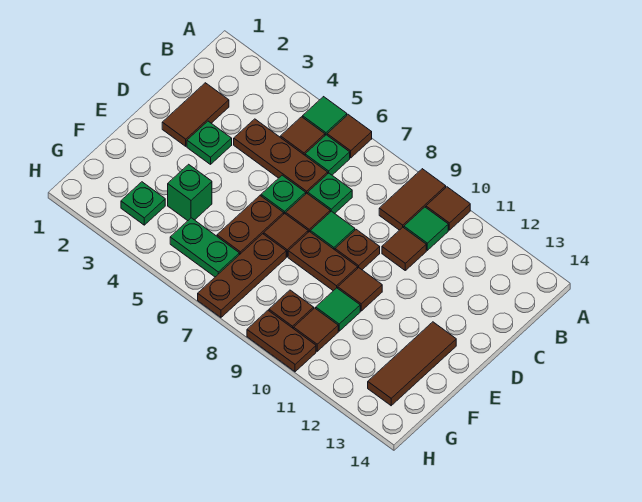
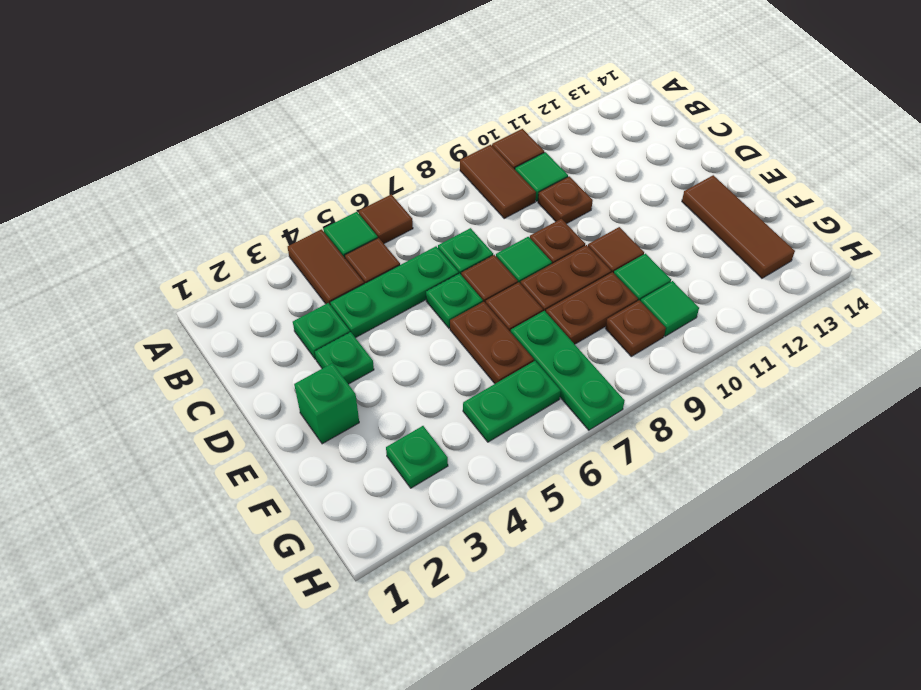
green 1x1 plate [305,135,350,175] -> green 1x1 plate moved to [293,303,350,359]
brown 1x2 tile [162,83,229,146] -> brown 1x2 tile moved to [288,229,364,305]
brown 1x3 plate [234,119,328,194] -> green 1x3 plate [330,246,459,338]
brown 1x1 tile [382,227,426,270] -> brown 1x1 plate [538,176,593,224]
green 1x1 brick [168,164,212,221] -> green 1x1 brick moved to [294,363,359,444]
brown 1x3 plate [198,234,286,317] -> green 1x3 plate [511,311,625,430]
brown 1x1 tile [294,308,338,351] -> green 1x1 tile [641,281,699,336]
brown 1x2 plate [247,311,316,372] -> brown 1x2 plate moved to [546,272,638,344]

